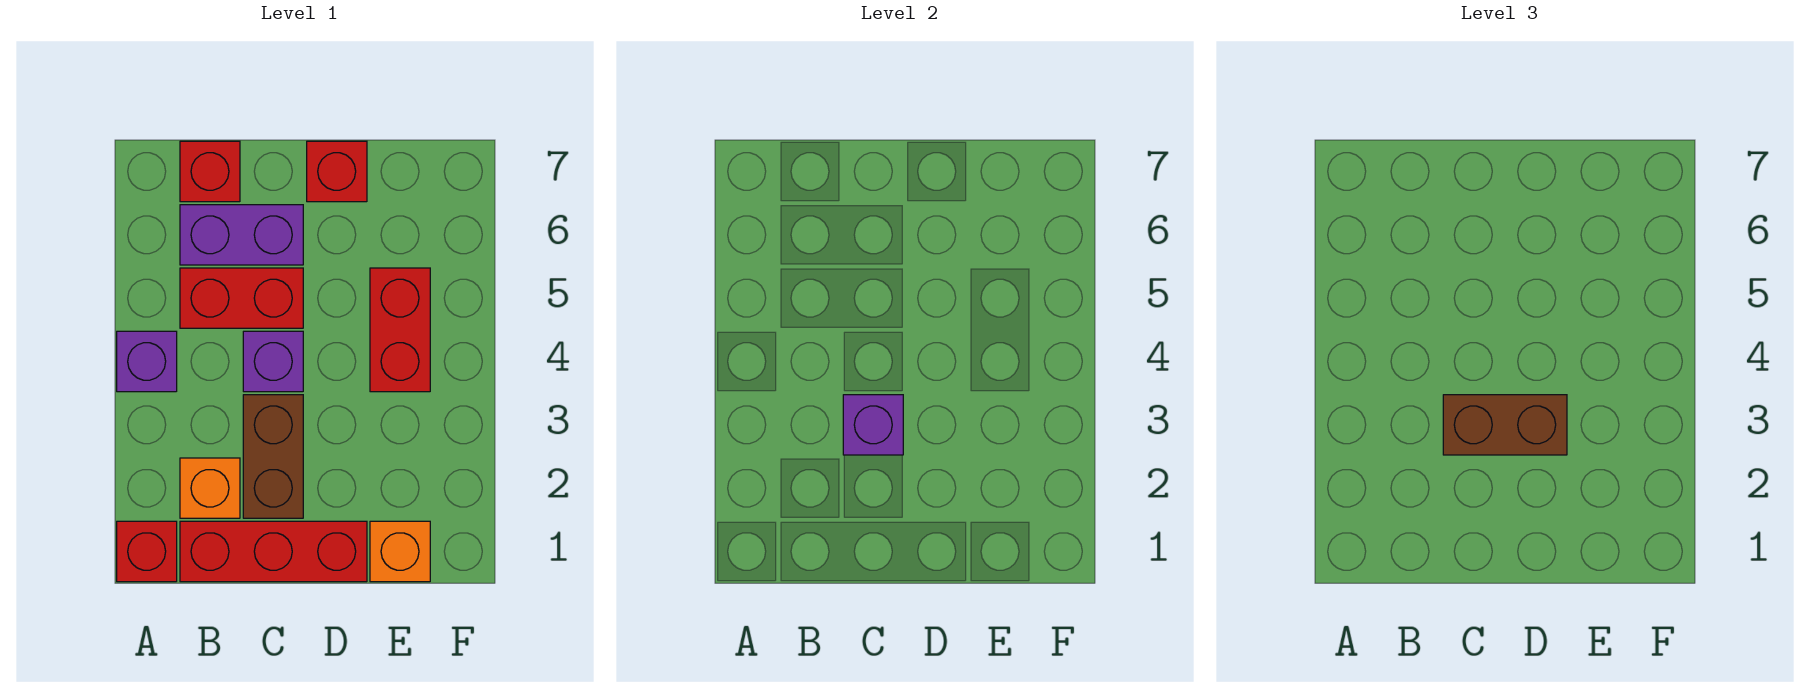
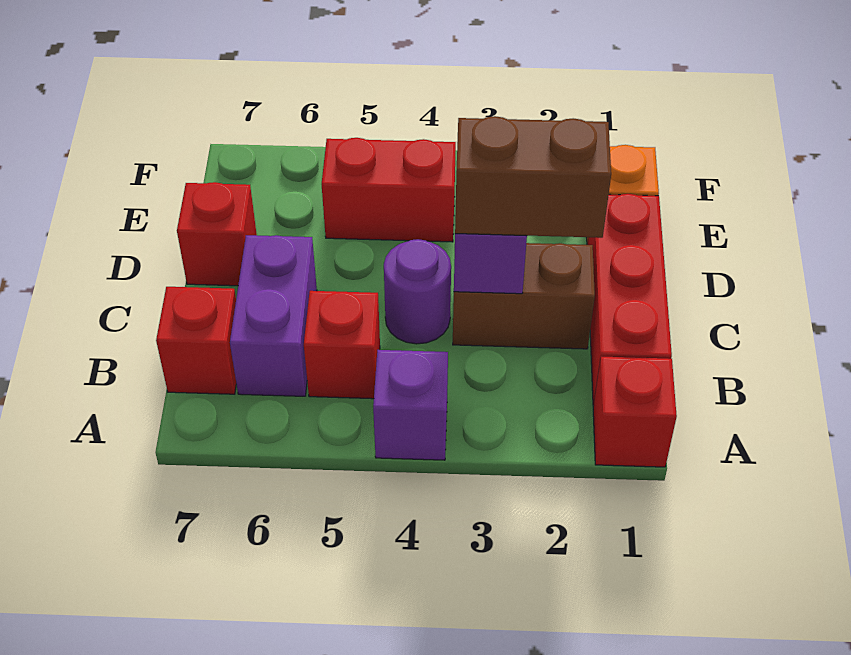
orange 1x1 brick [180,458,240,518] -> none
red 1x2 brick [180,268,303,328] -> red 1x1 brick [304,291,380,399]
brown 1x2 brick [1443,395,1567,455] -> brown 1x2 brick turned to [455,116,611,238]
purple 1x1 brick [243,331,303,392] -> purple 1x1 round brick [384,239,451,344]

